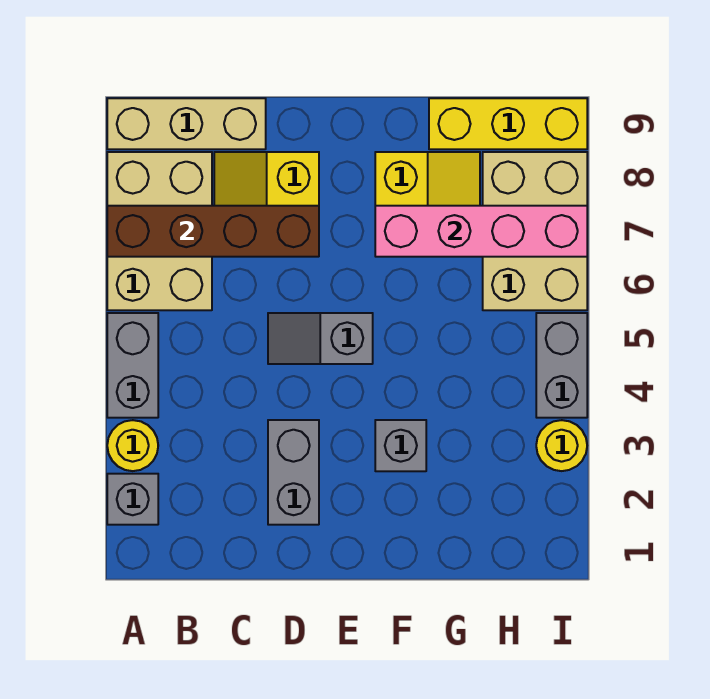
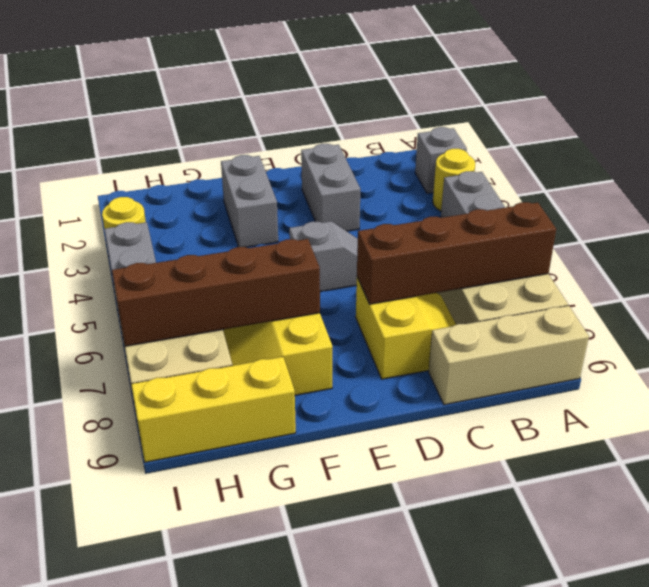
grey 1x1 brick [375,420,426,471] -> grey 1x2 brick [221,155,278,247]
pink 1x4 brick [375,206,587,257] -> brown 1x4 brick [112,239,320,346]

